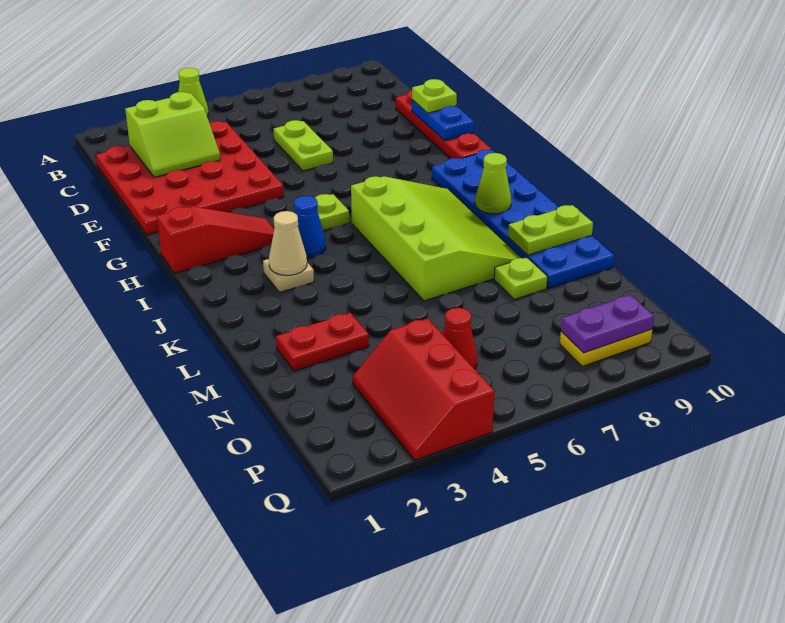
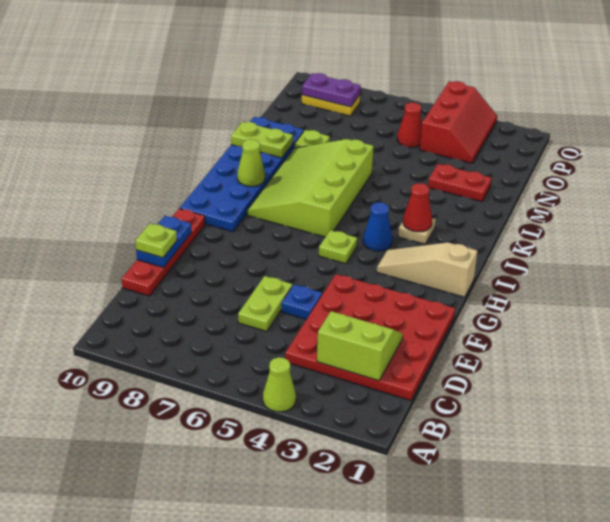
none -> blue 1x1 plate [281,284,322,319]
red 1x3 slope [157,206,274,273] -> tan 1x3 slope [377,242,477,297]
tan 1x1 cone [269,211,307,275] -> red 1x1 cone [403,183,432,232]

